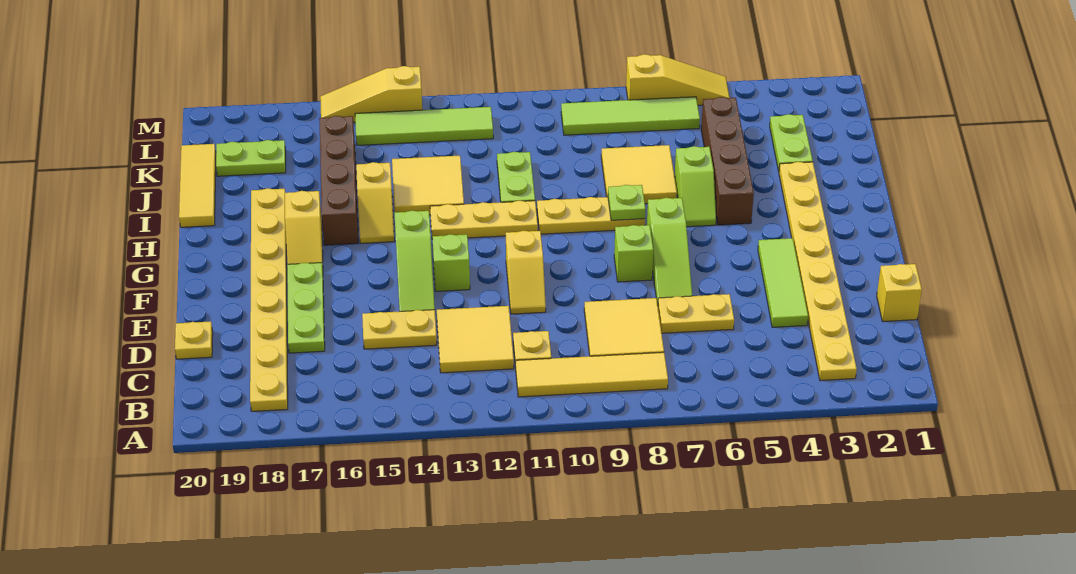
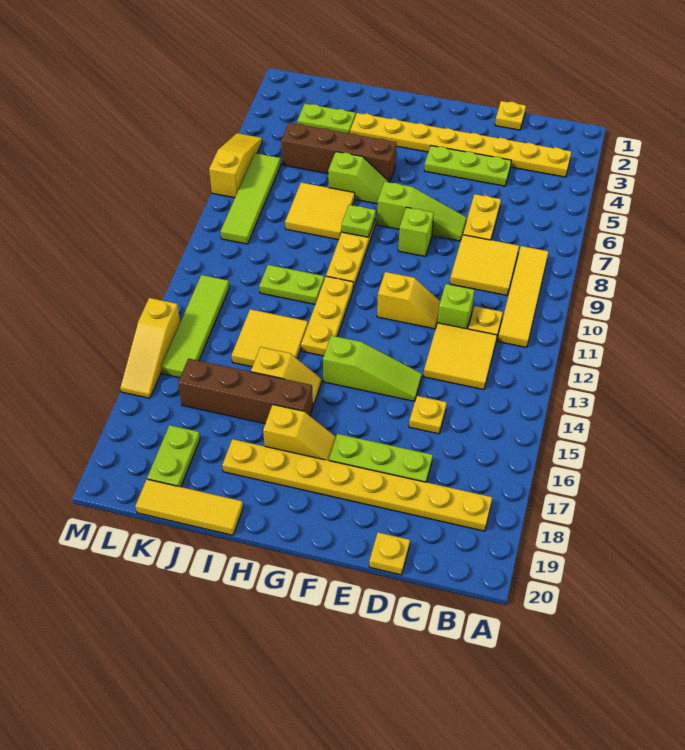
yellow 1x1 brick [877,264,922,321] -> yellow 1x1 plate [495,101,526,130]
lime 1x3 tile [758,238,808,327] -> lime 1x3 plate [424,146,511,186]
yellow 1x2 plate [362,310,437,349] -> yellow 1x1 plate [409,396,447,434]
lime 1x1 brick [432,234,470,291] -> lime 1x1 brick moved to [438,284,474,329]

